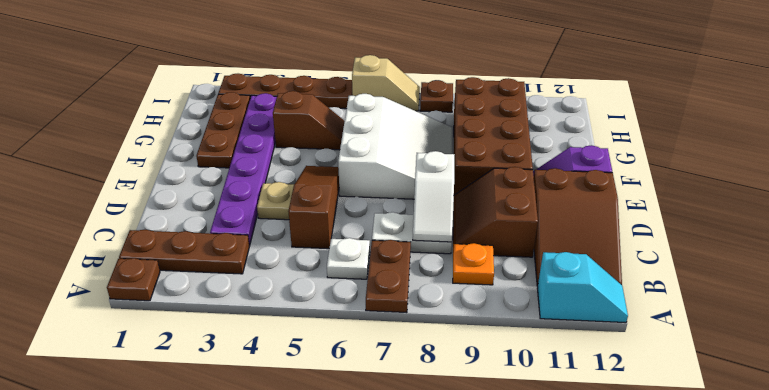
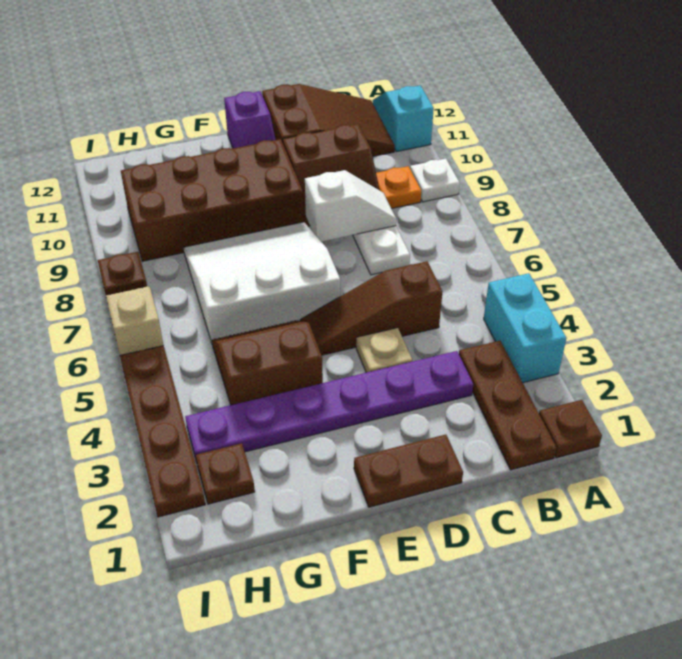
none -> cyan 1x2 brick [484,273,566,383]
brown 1x2 plate [366,240,411,313] -> brown 1x2 plate moved to [354,435,463,507]
white 1x1 plate [327,238,370,279] -> white 1x1 plate moved to [410,159,460,202]
brown 1x3 plate [196,92,250,168] -> brown 1x1 plate [196,443,255,504]
brown 1x2 slope [273,91,345,150] -> brown 2x2 slope [212,320,323,405]

